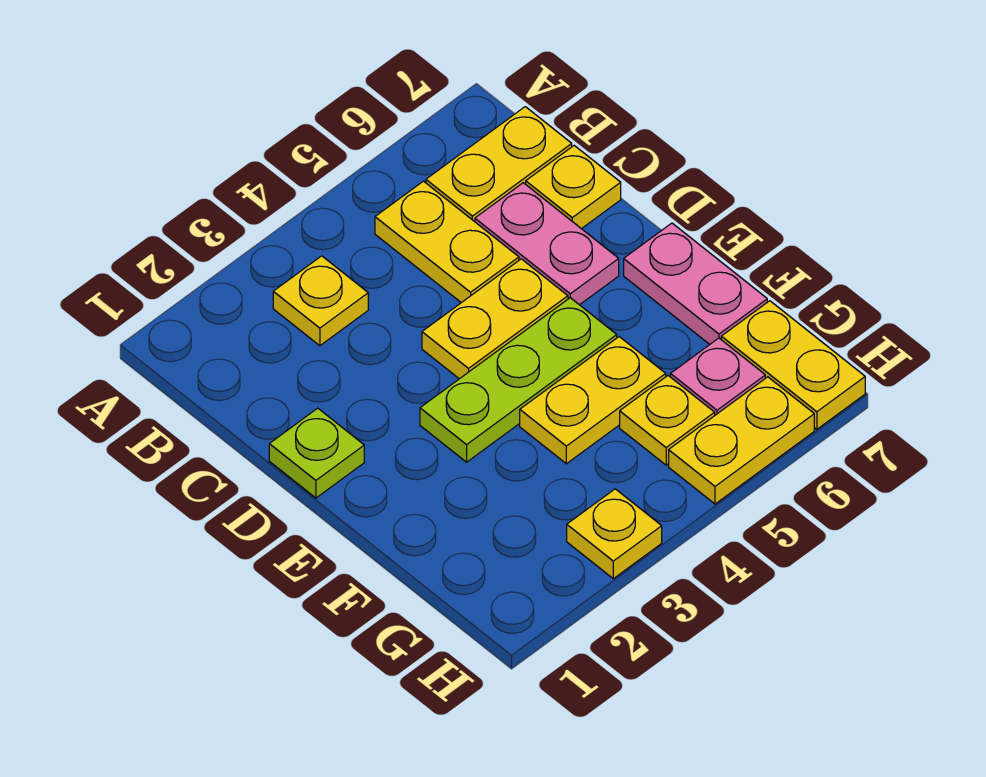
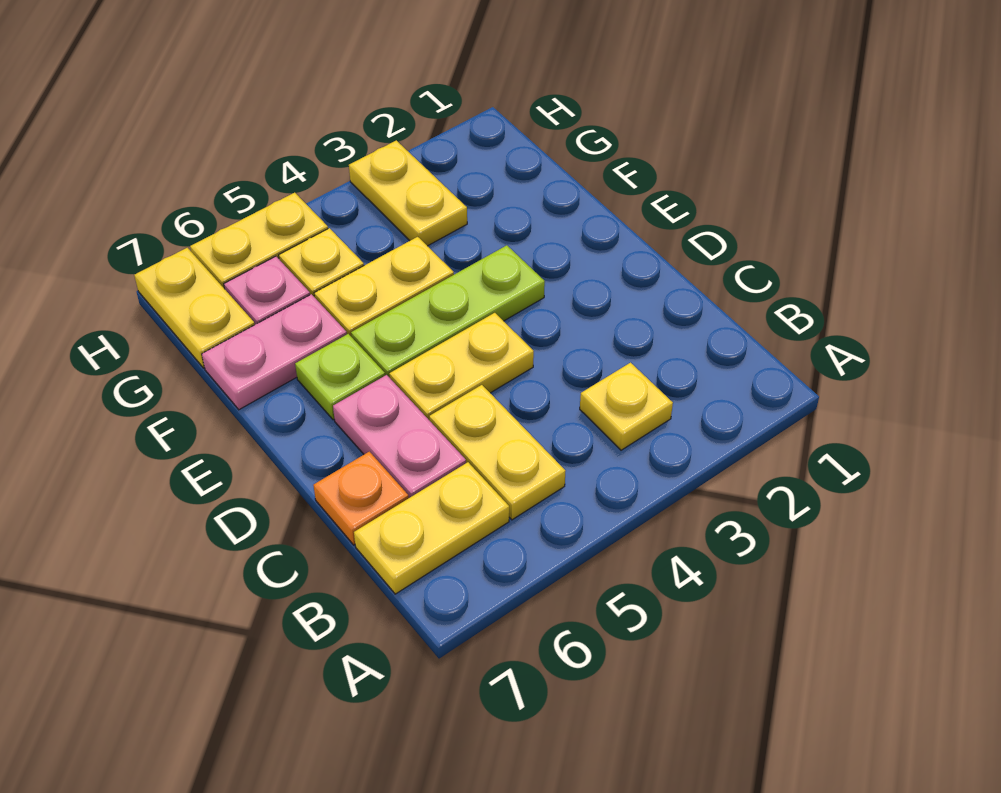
yellow 1x1 plate [526,146,621,229] -> orange 1x1 plate [313,452,409,545]
lime 1x1 plate [269,408,364,498] -> lime 1x1 plate moved to [295,334,385,420]
pink 1x2 plate [624,223,767,344] -> pink 1x2 plate turned to [202,294,347,410]
yellow 1x1 plate [567,489,662,579] -> yellow 1x2 plate [349,140,467,246]

